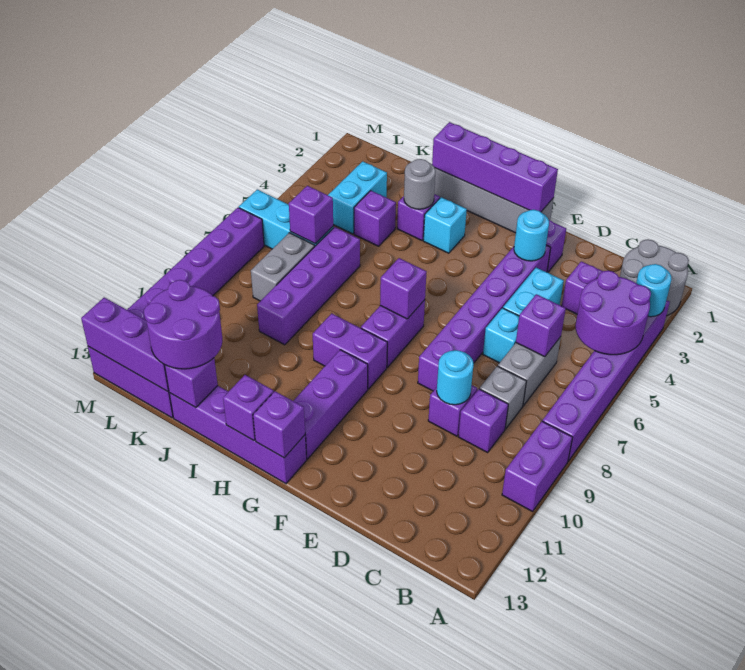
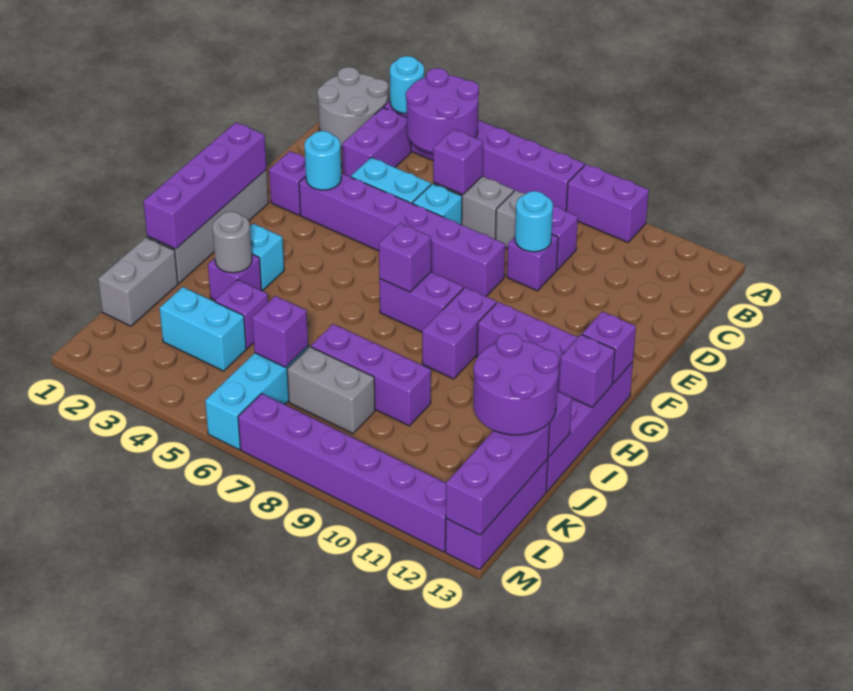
none -> grey 1x2 brick [98,237,178,326]
purple 1x4 brick [257,227,360,345] -> purple 1x3 brick [311,324,431,426]

